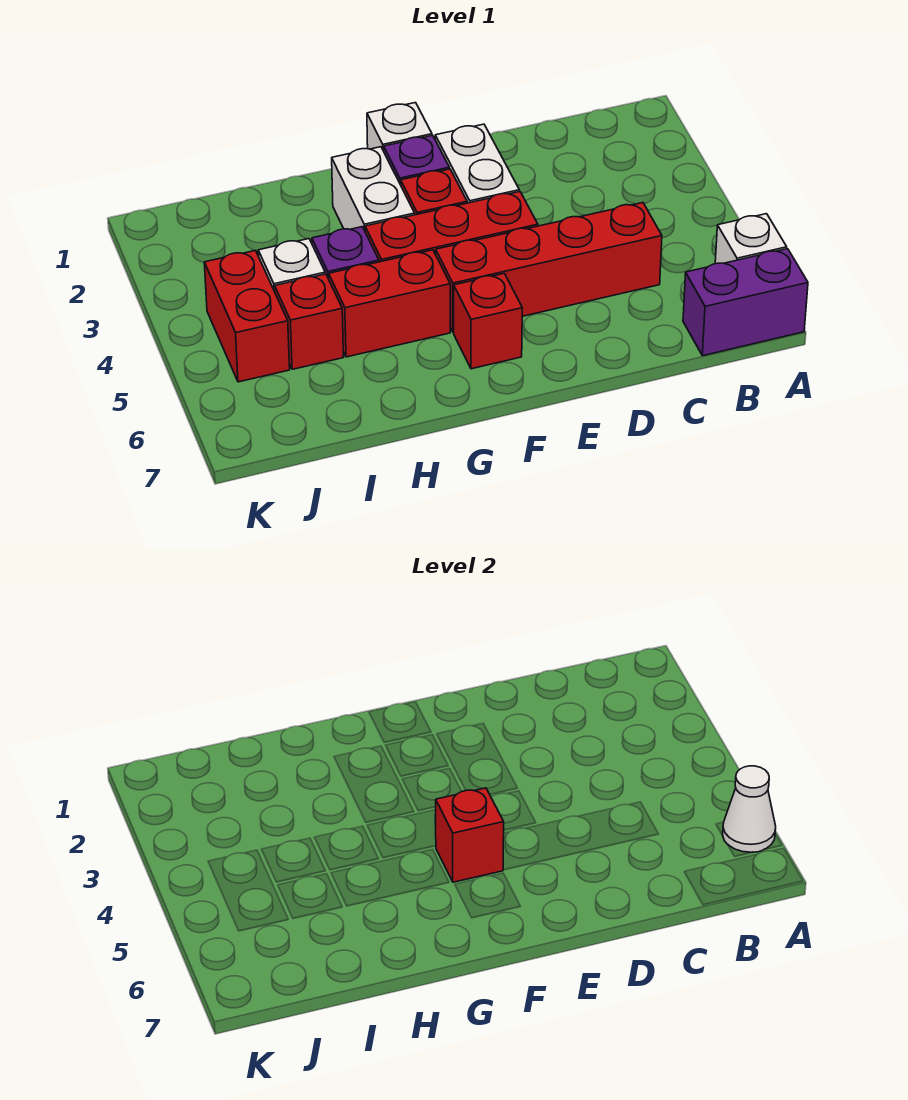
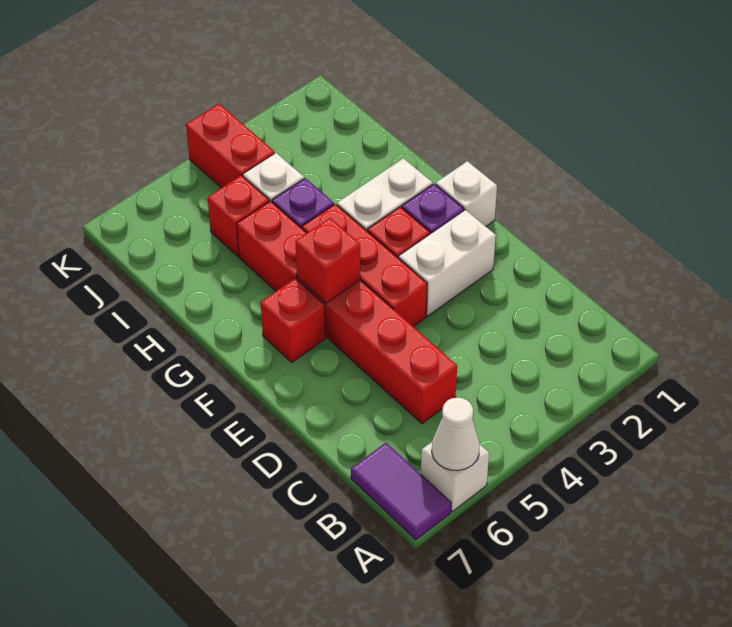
purple 1x2 brick [683,249,808,356] -> purple 1x2 tile [351,443,451,540]
red 1x2 brick [204,250,290,382] -> red 1x2 brick turned to [186,104,275,188]

